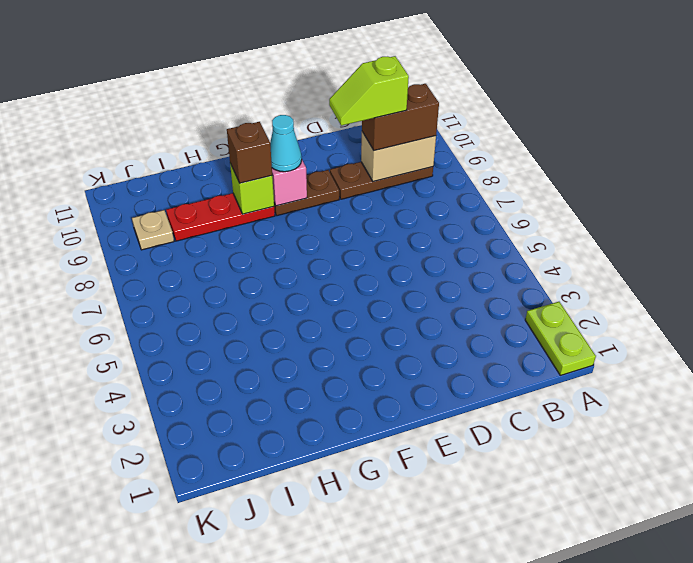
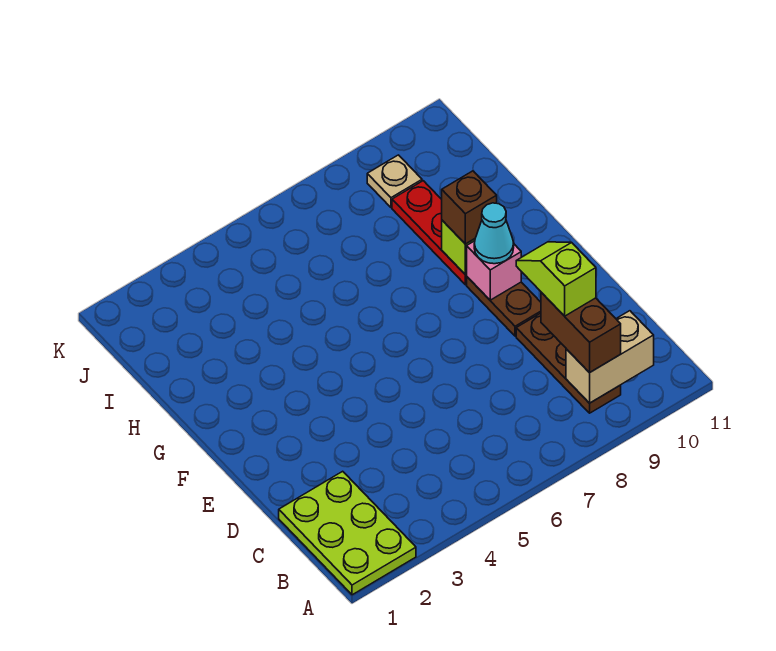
lime 1x2 plate [525,302,596,375] -> lime 2x3 plate [279,471,416,595]
tan 1x2 brick [361,132,436,181] -> tan 1x2 brick turned to [566,311,654,403]

